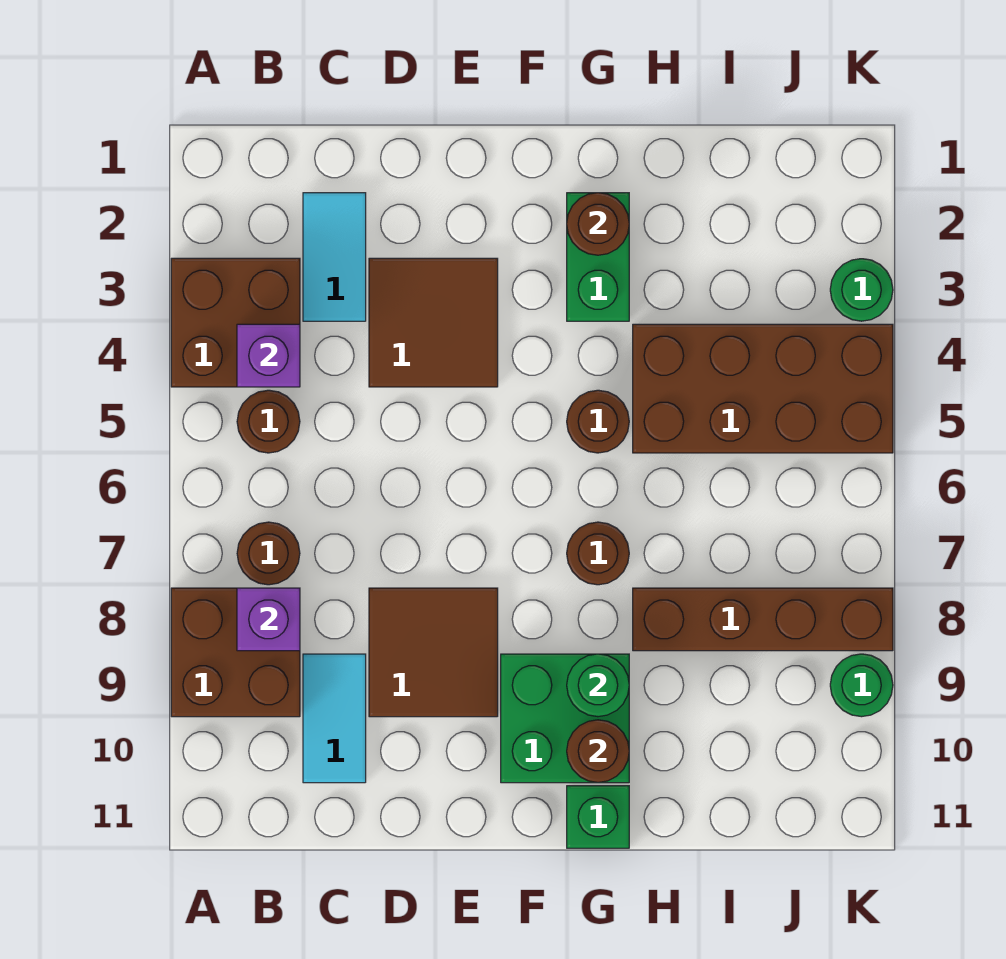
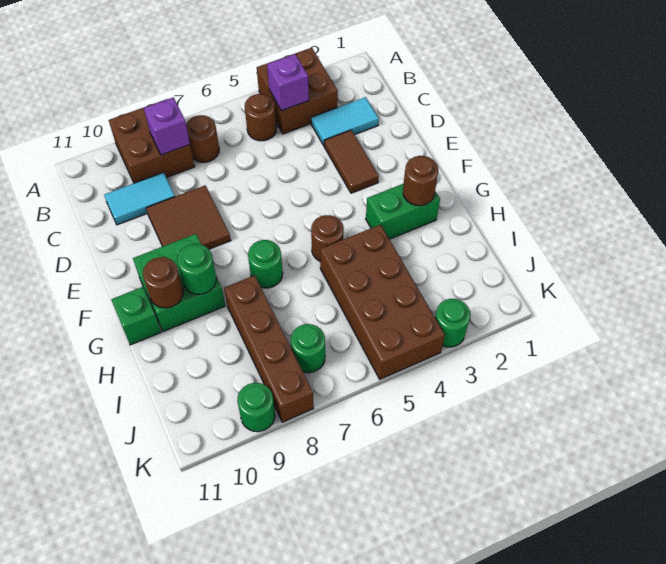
brown 2x2 tile [369,258,498,387] -> brown 1x2 tile [324,130,379,193]
brown 1x1 round brick [567,522,629,585] -> green 1x1 round brick [248,240,283,288]
none -> green 1x1 round brick [291,324,325,373]

